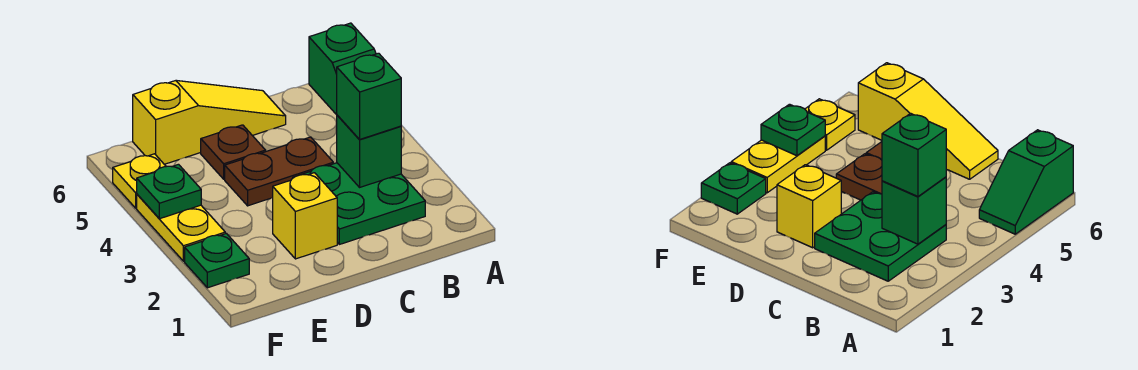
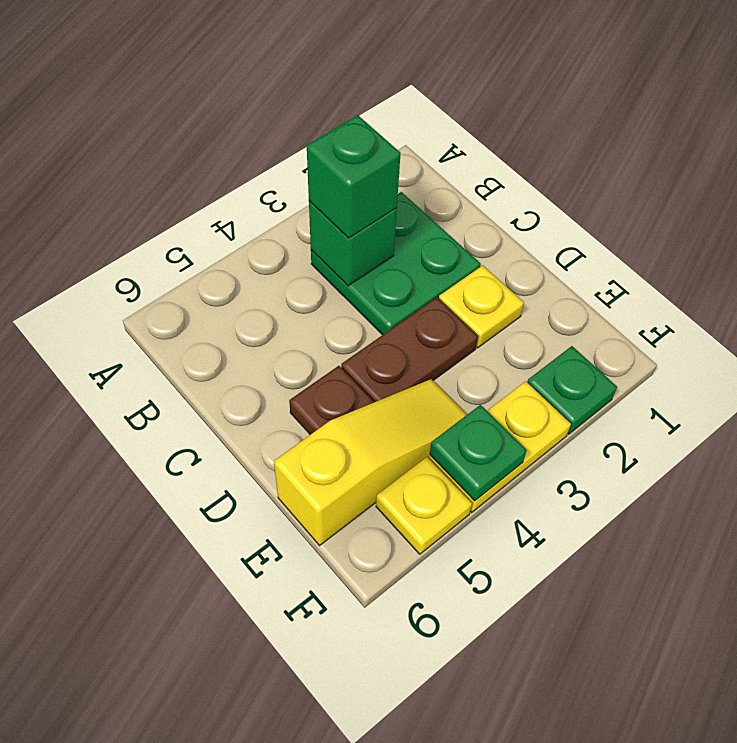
green 1x2 slope [309,23,376,115] -> none
brown 1x2 plate [225,137,333,206] -> brown 1x2 plate turned to [341,297,478,402]
yellow 1x3 slope [133,80,286,164] -> yellow 1x3 slope turned to [274,379,467,545]
yellow 1x1 brick [273,173,337,259] -> yellow 1x1 plate [439,265,524,348]

